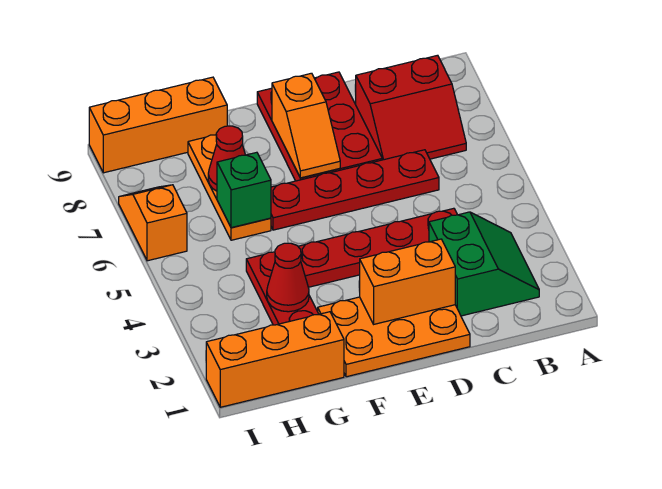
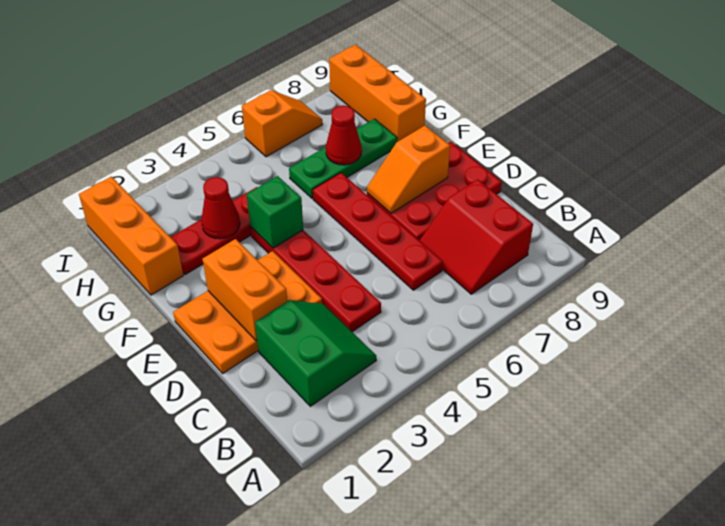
green 2x2 slope [429,212,539,316] -> green 2x2 slope turned to [255,300,376,406]
orange 2x3 plate [318,297,470,377] -> orange 2x3 plate turned to [173,251,322,373]
orange 1x3 plate [188,135,271,240] -> green 1x3 plate [289,119,397,198]
green 1x1 brick [217,152,271,228] -> green 1x1 brick moved to [247,176,303,248]

